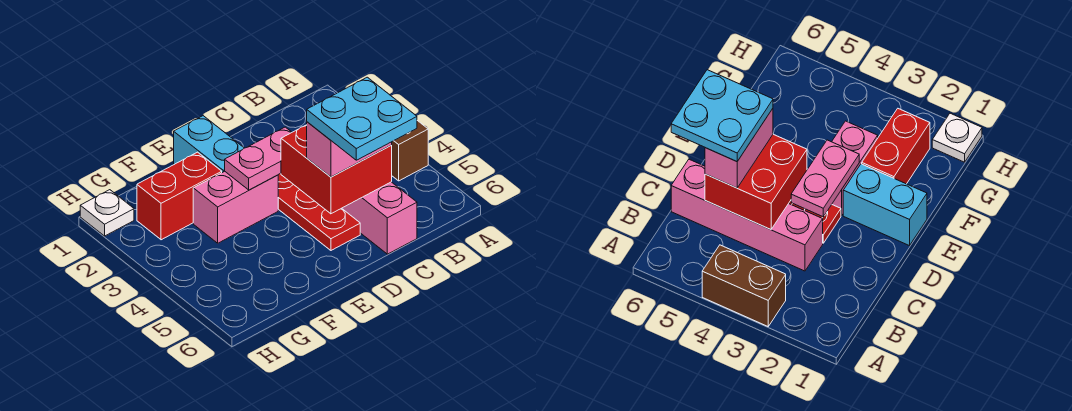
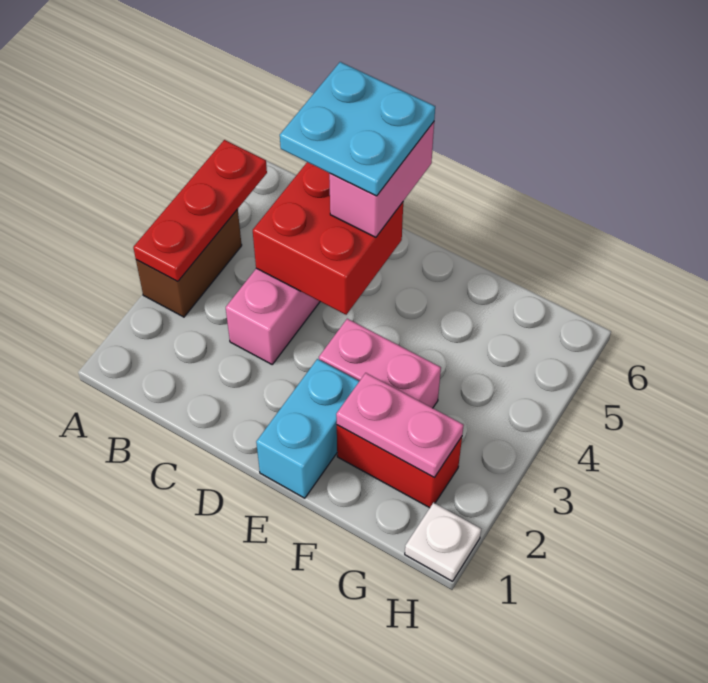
pink 1x2 brick [307,122,392,177] -> pink 1x2 brick turned to [329,122,434,237]
red 1x3 plate [278,173,360,250] -> red 1x3 plate moved to [133,140,267,282]
pink 1x2 plate [225,127,292,190] -> pink 1x2 plate moved to [336,373,464,477]

